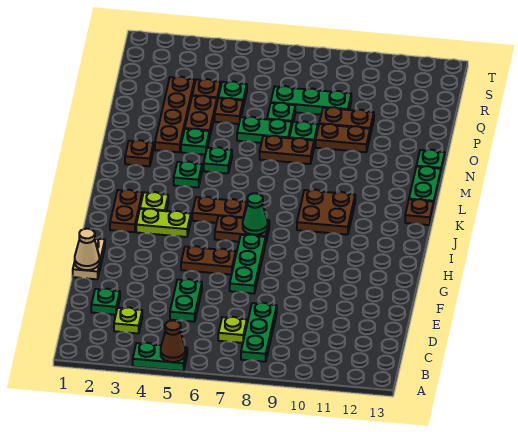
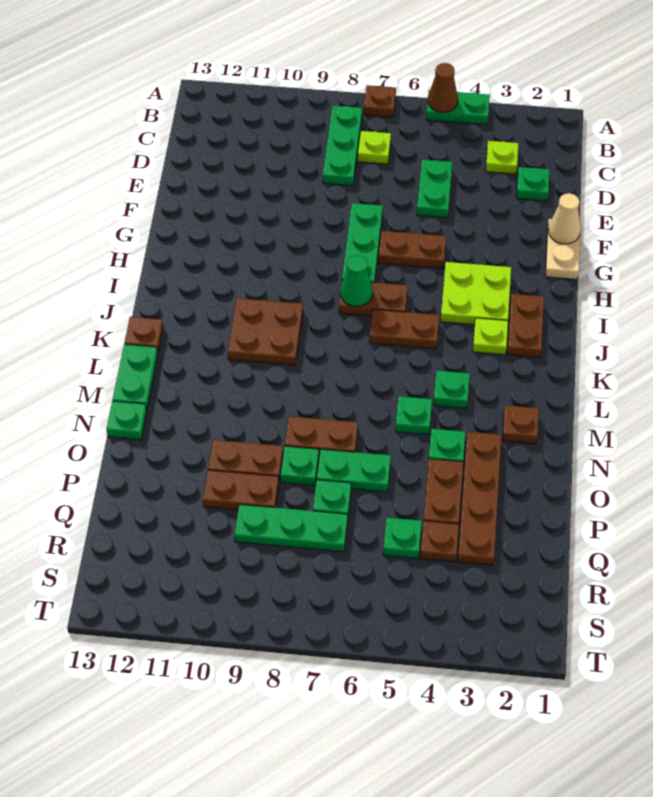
lime 1x2 plate [136,209,191,237] -> lime 2x2 plate [441,262,511,325]
brown 1x1 plate [215,98,243,124] -> brown 1x1 plate moved to [364,85,396,118]

